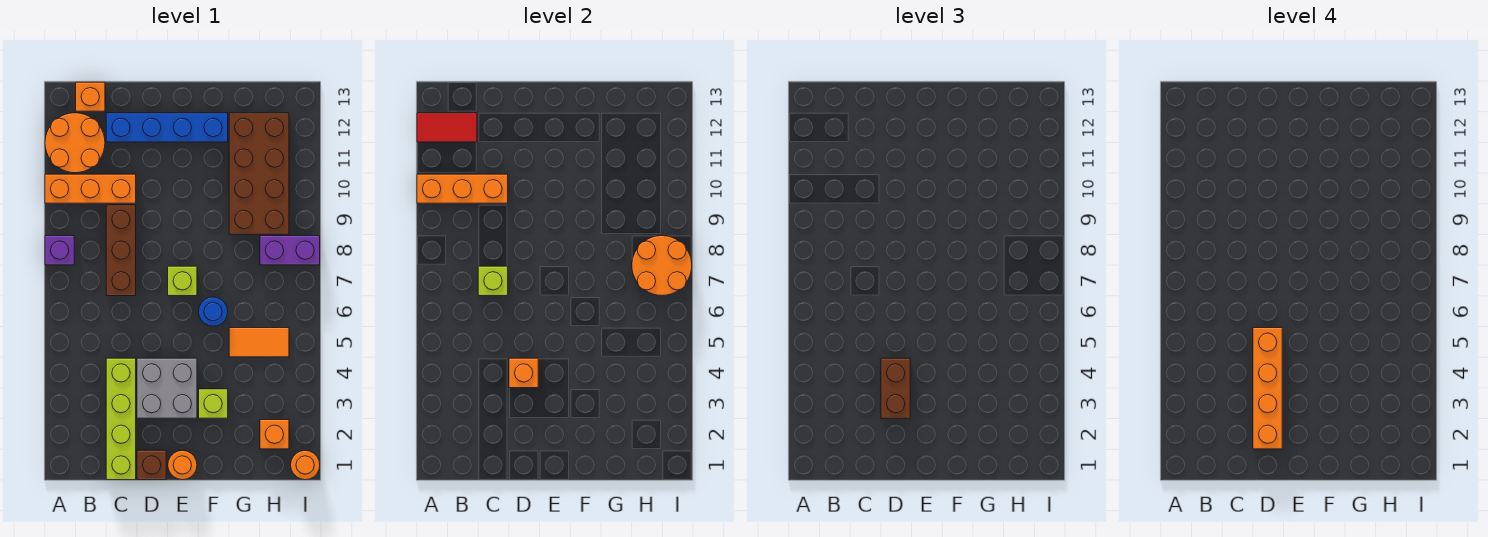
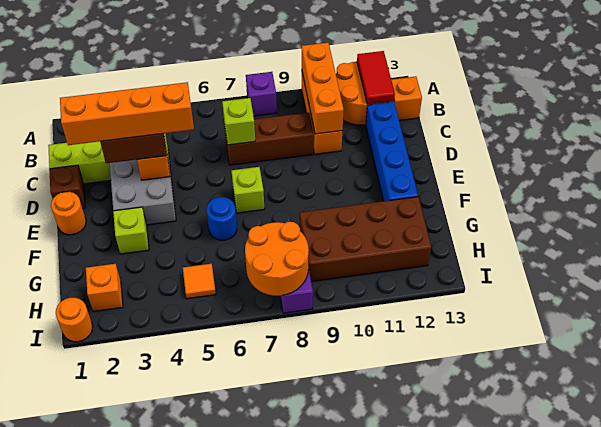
orange 1x2 tile [229,328,289,357] -> orange 1x1 tile [183,264,216,299]

